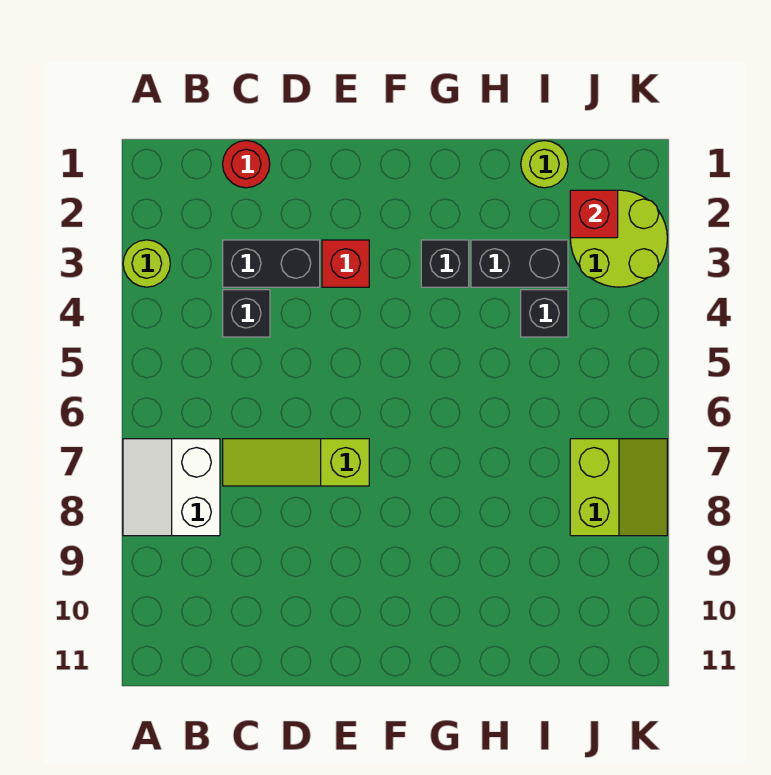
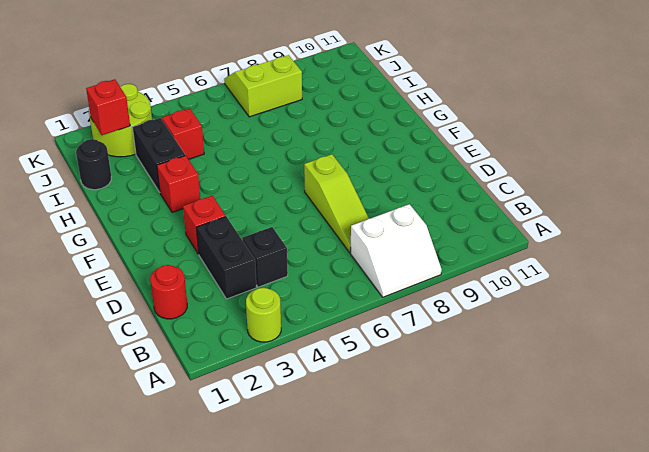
black 1x1 brick [421,240,469,287] -> red 1x1 brick [157,156,200,212]
lime 1x1 round brick [521,141,568,188] -> black 1x1 round brick [76,139,111,190]
black 1x1 brick [521,290,568,337] -> red 1x1 brick [162,108,204,159]

